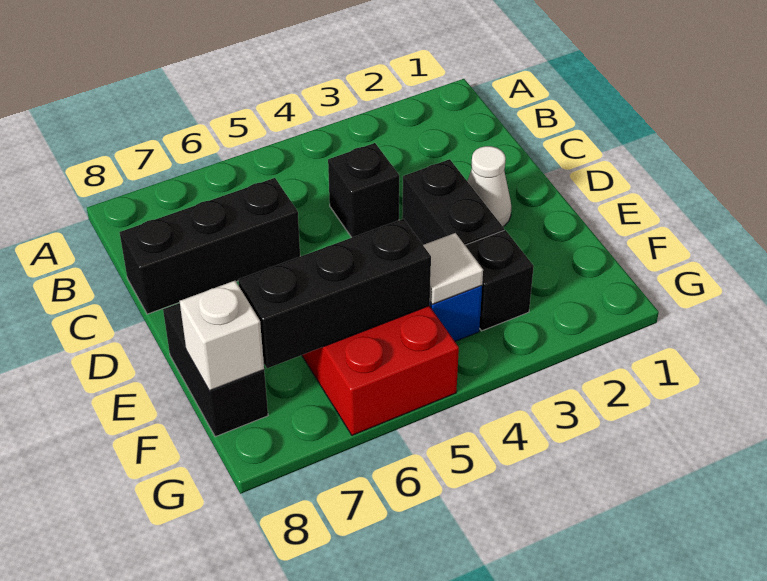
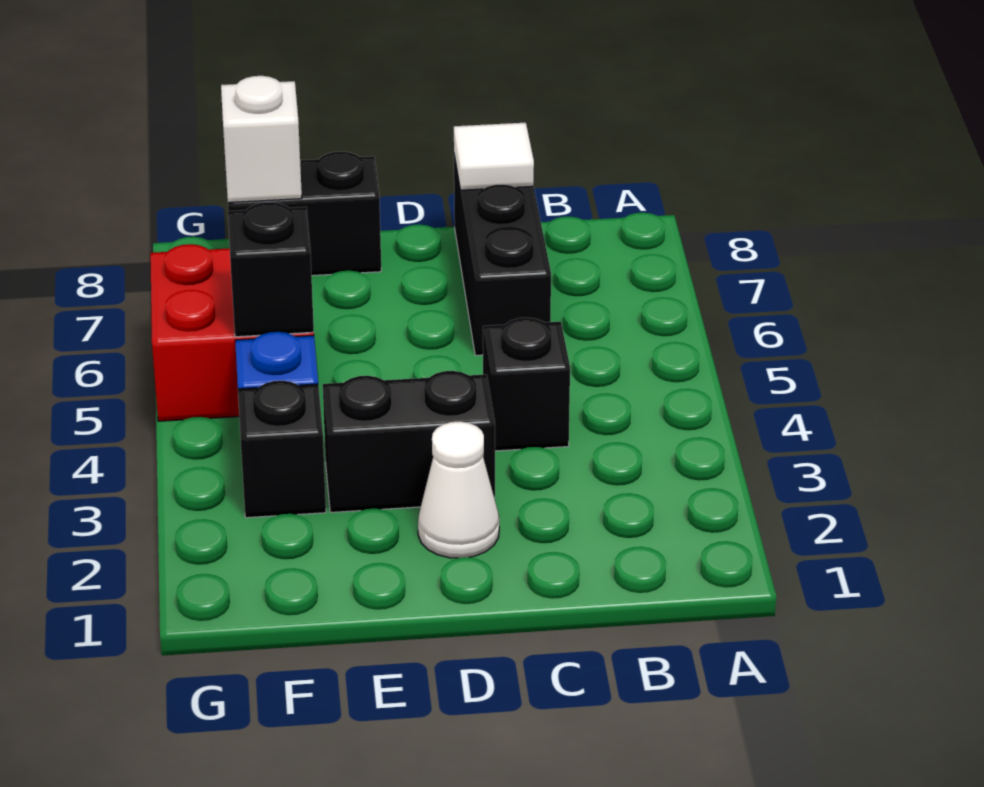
white 1x1 tile [423,233,483,304] -> white 1x1 tile moved to [454,123,534,190]
black 1x3 brick [238,219,431,368] -> black 1x1 brick [228,202,314,337]

